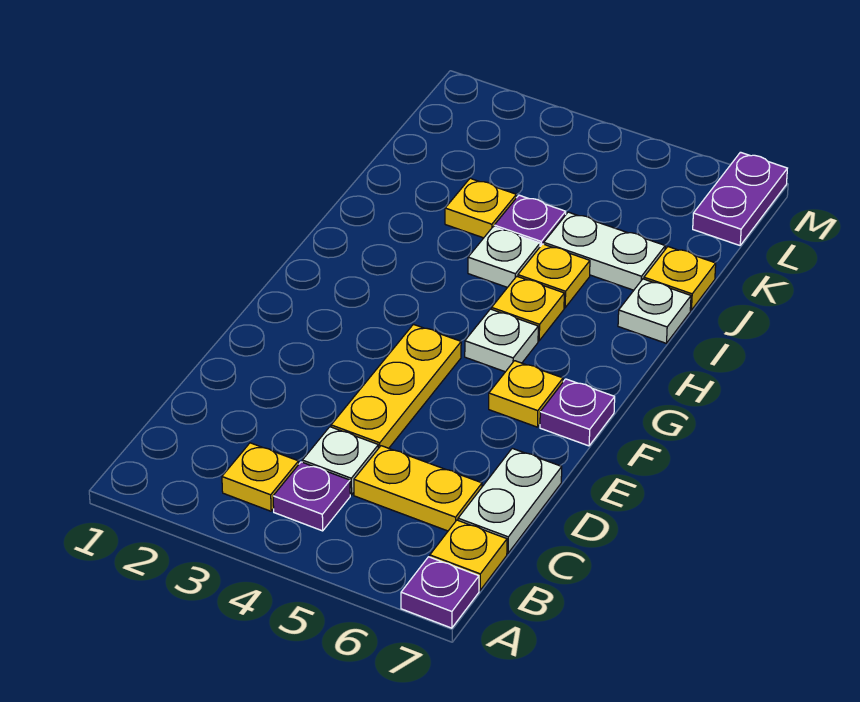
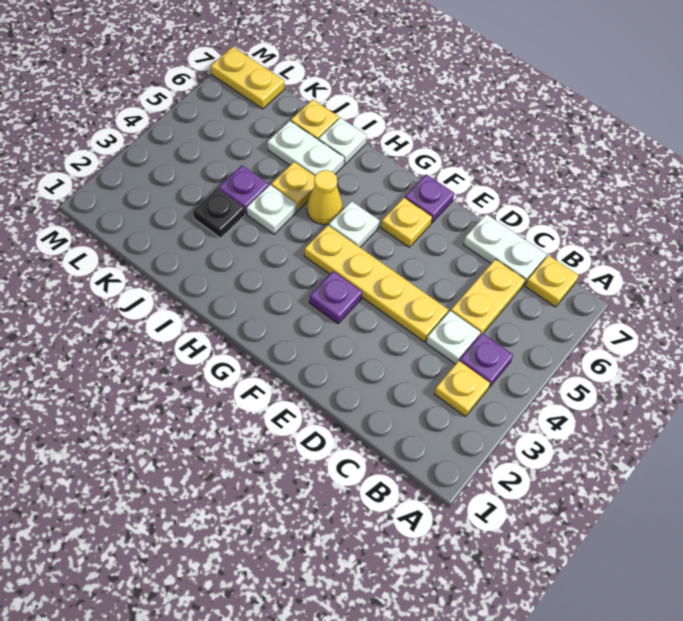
purple 1x1 plate [401,557,479,628] -> purple 1x1 plate moved to [309,271,362,324]
yellow 1x3 plate [331,324,461,448] -> yellow 1x4 plate [304,225,448,342]
yellow 1x1 plate [492,276,564,341] -> yellow 1x1 cone [307,170,342,225]
yellow 1x1 plate [445,178,516,238] -> black 1x1 plate [193,188,245,238]
white 1x2 plate [544,212,665,290] -> white 1x2 plate turned to [267,121,344,176]
purple 1x2 plate [693,152,787,245] -> yellow 1x2 plate [211,47,284,109]

